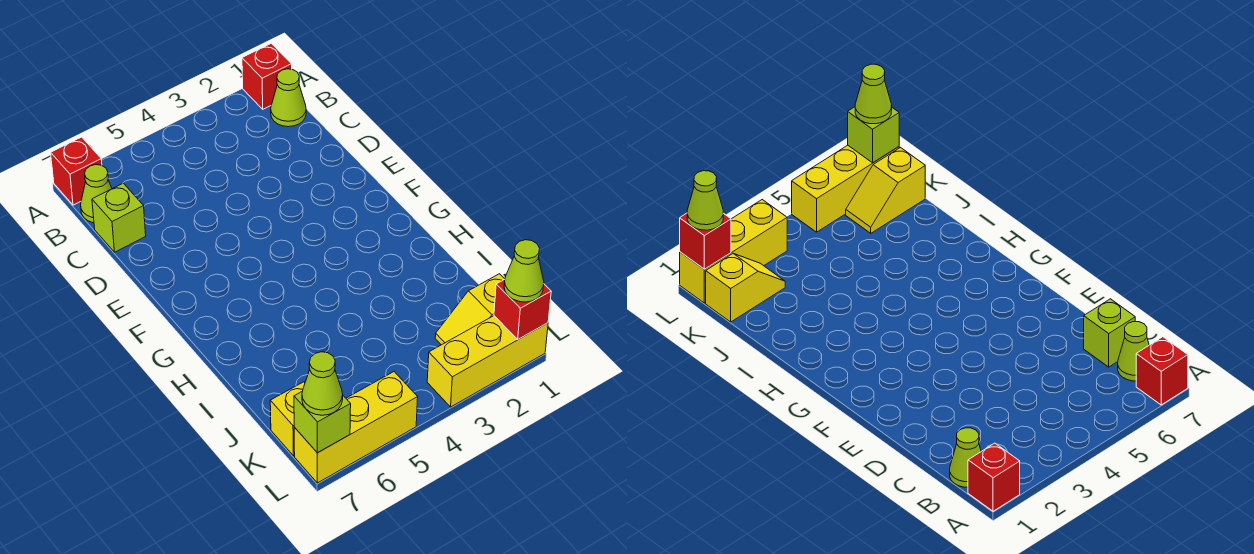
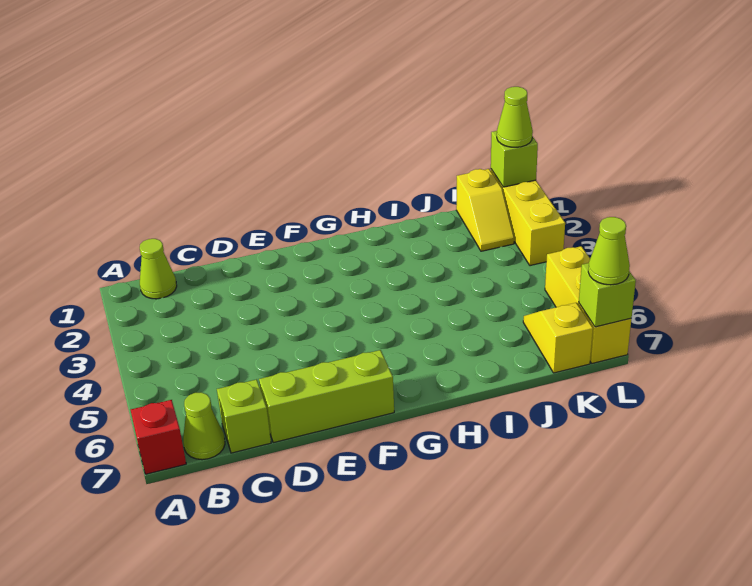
red 1x1 brick [242,43,292,109] -> none
none -> lime 1x3 brick [259,350,394,443]
red 1x1 brick [494,279,551,339] -> lime 1x1 brick [491,131,538,187]

